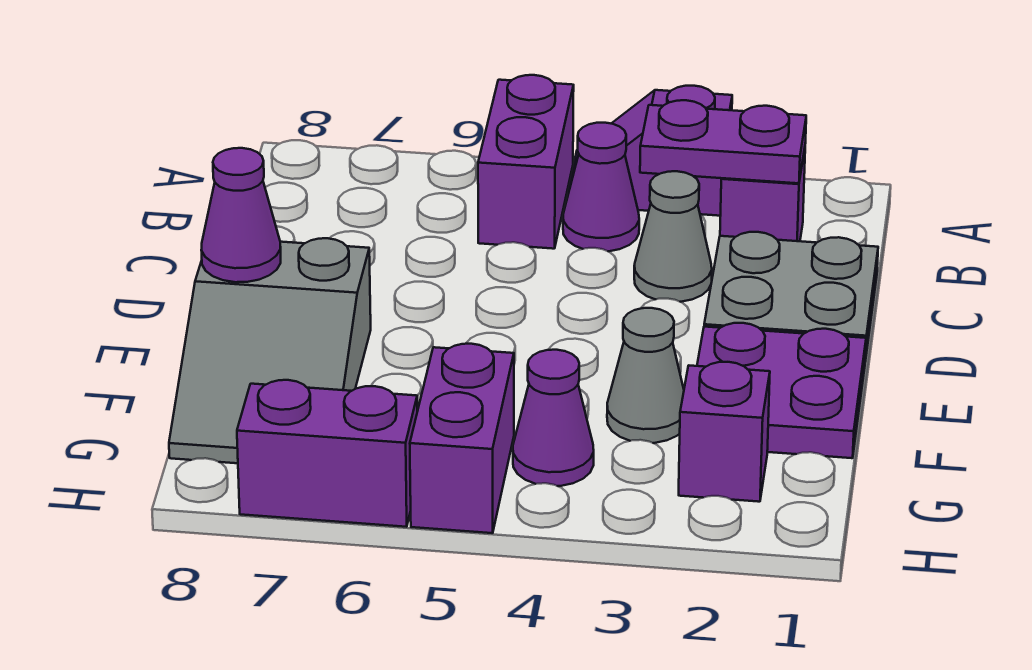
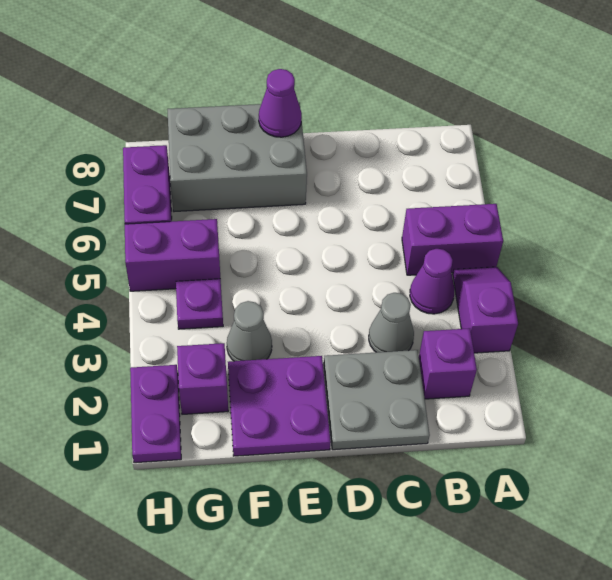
purple 1x2 plate [640,100,806,183] -> purple 1x2 plate moved to [130,365,181,463]
grey 2x3 slope [169,238,371,463] -> grey 2x3 brick [167,102,307,212]
purple 1x1 cone [513,350,594,486] -> purple 1x1 plate [176,279,223,329]

